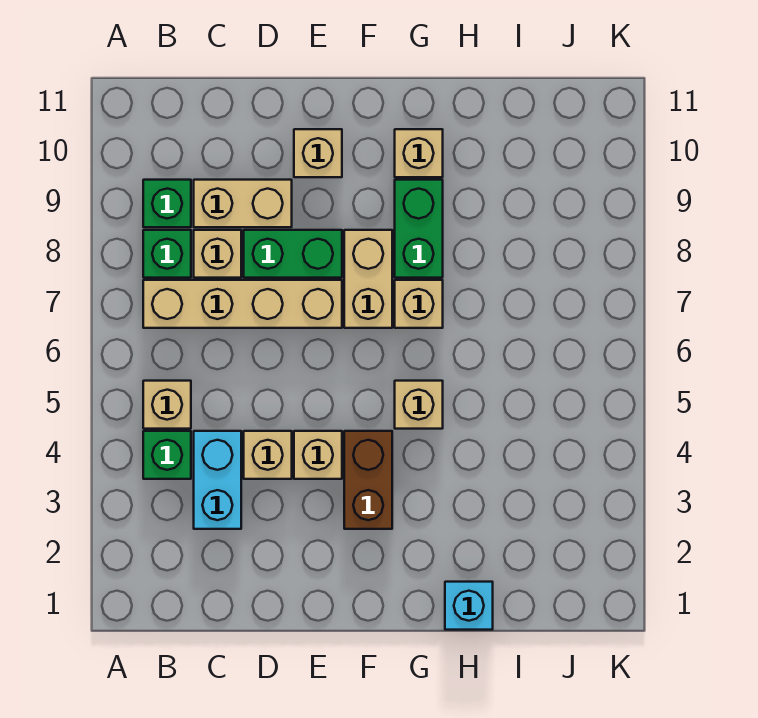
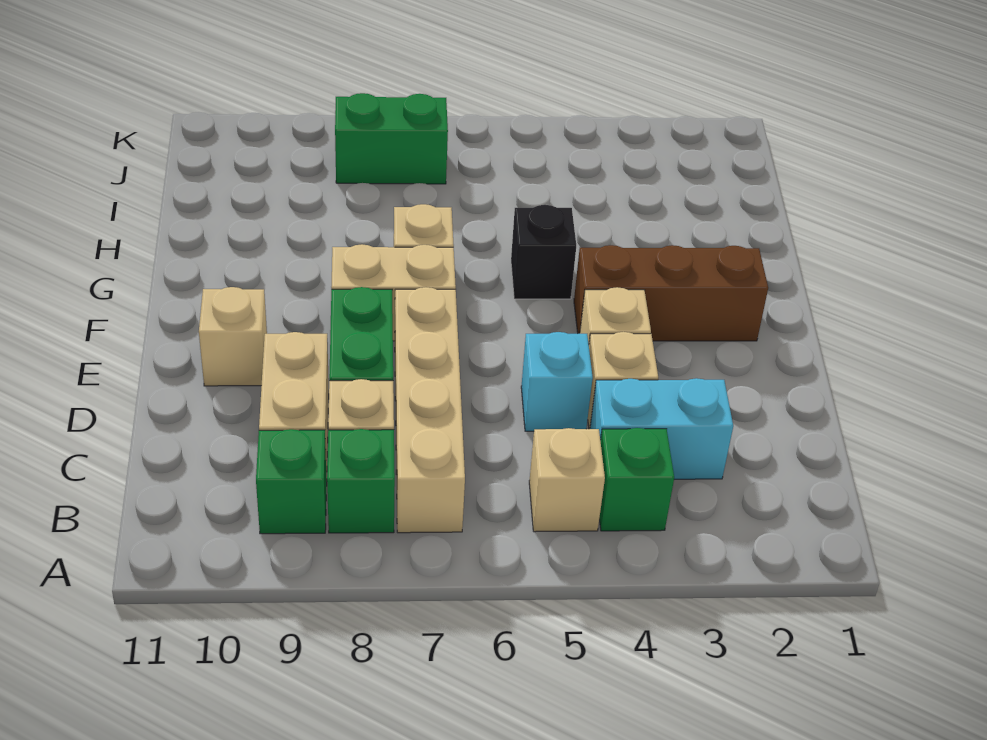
brown 1x2 brick [344,431,392,529] -> brown 1x3 brick [574,245,768,341]
tan 1x1 brick [395,381,443,429] -> black 1x1 brick [511,205,576,299]
green 1x2 brick [395,180,443,278] -> green 1x2 brick moved to [335,93,448,184]
tan 1x1 brick [395,129,443,177] -> none
cyan 1x1 brick [445,582,493,630] -> cyan 1x1 brick moved to [521,332,593,431]

